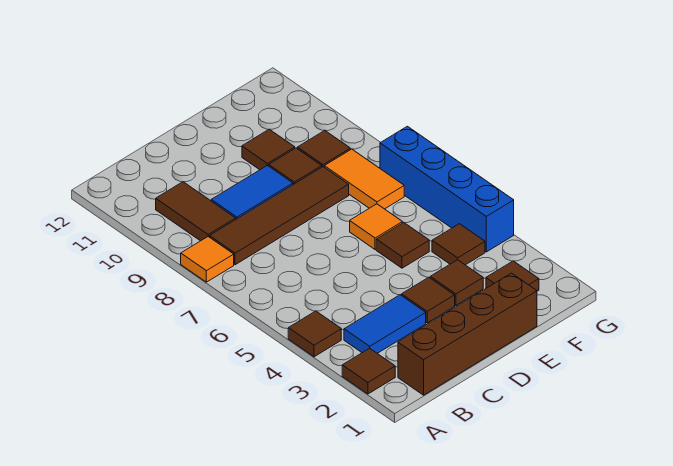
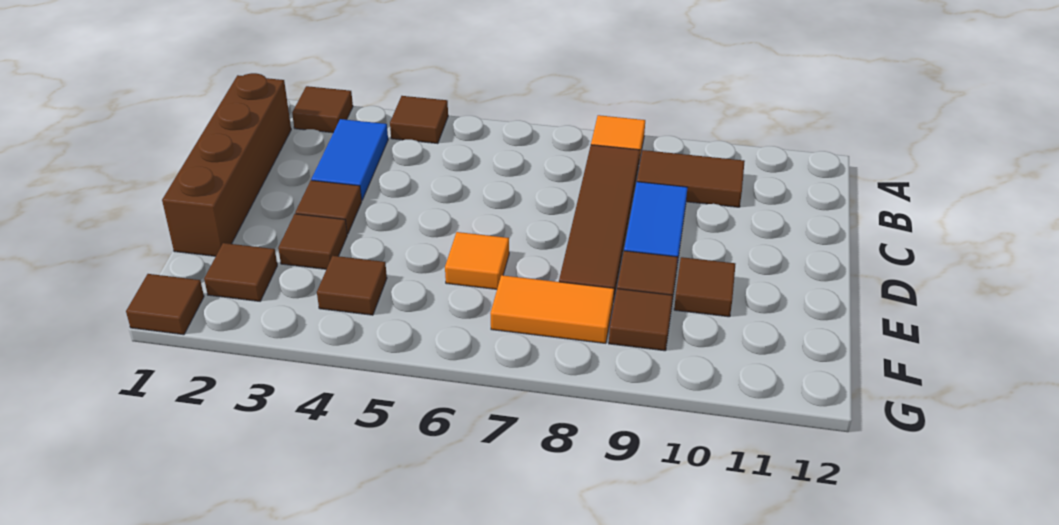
brown 1x1 tile [376,222,429,268] -> brown 1x1 tile moved to [126,274,204,335]
blue 1x4 brick [380,126,514,252] -> none

